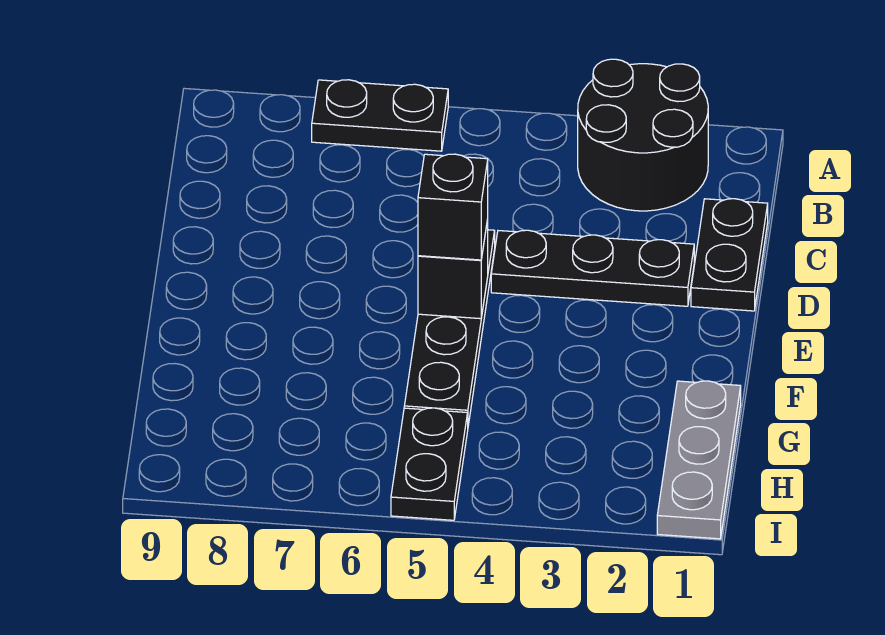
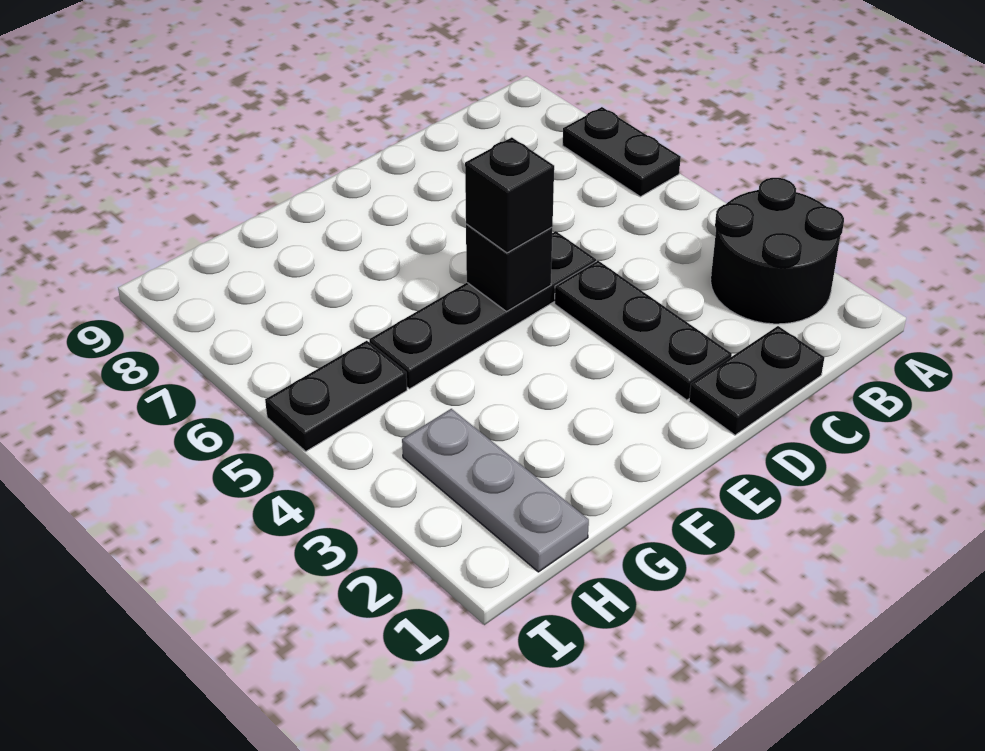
grey 1x3 plate [657,381,741,539] -> grey 1x3 plate turned to [402,409,589,572]

